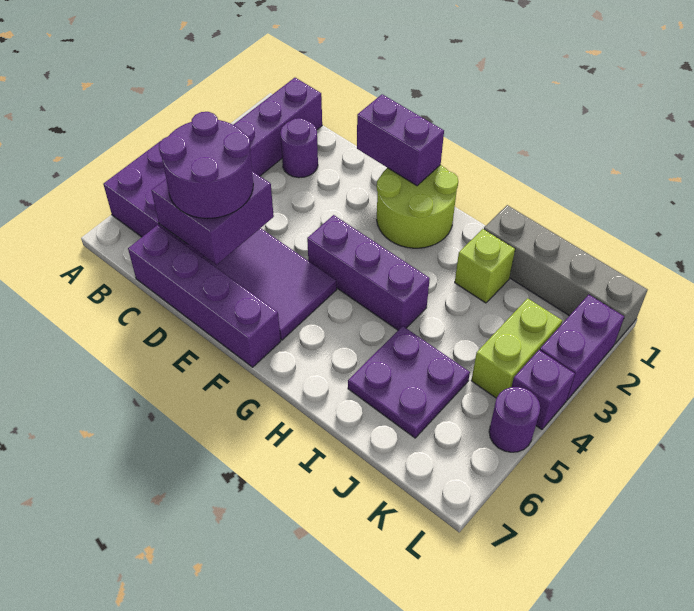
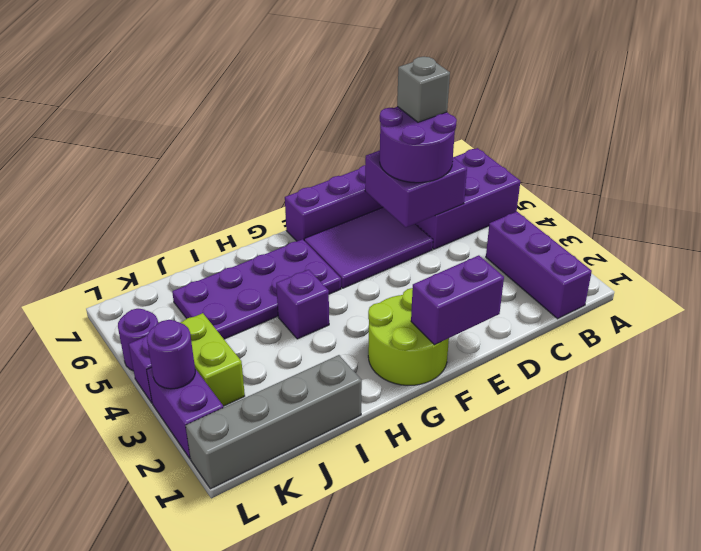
purple 1x1 round brick [280,118,318,178] -> purple 1x1 round brick moved to [147,320,195,389]
none -> grey 1x1 brick [397,57,450,122]
purple 1x3 brick [307,215,430,330] -> purple 1x1 brick [276,270,329,339]
lime 1x1 brick [455,229,515,303] -> none
purple 2x2 plate [348,326,470,438] -> purple 2x4 plate [172,239,341,339]

